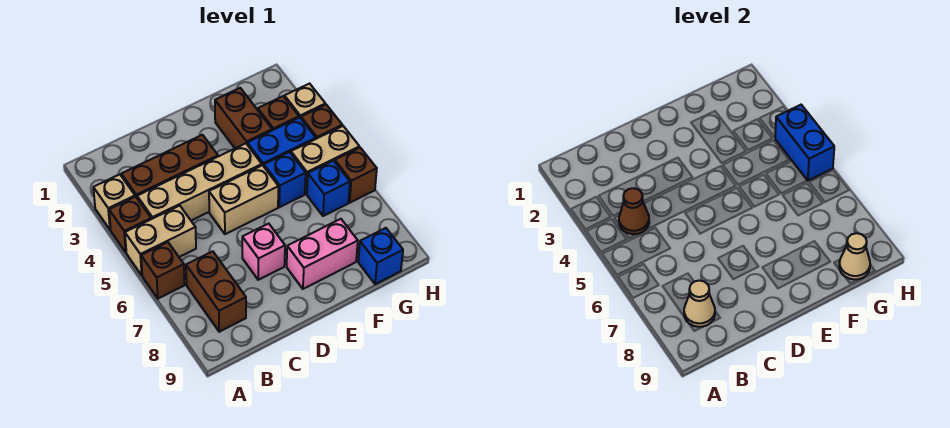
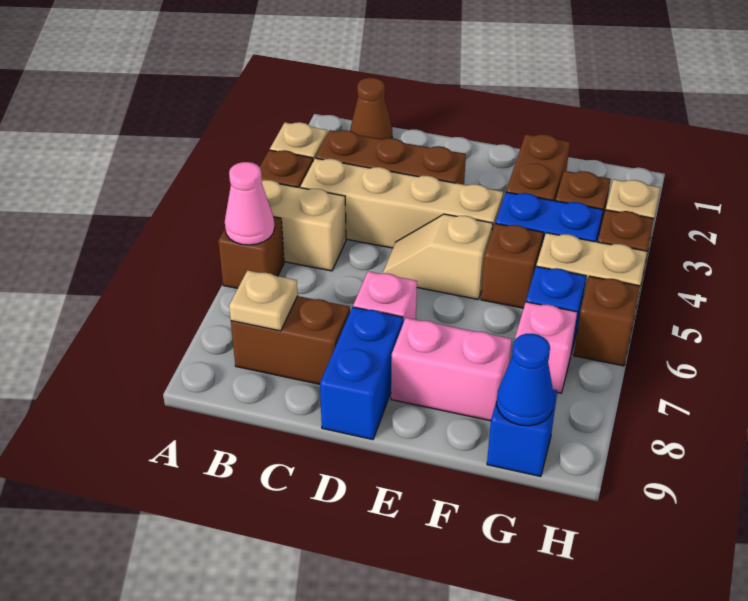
none -> pink 1x1 cone [225,162,275,245]
brown 1x1 cone [619,188,649,234] -> brown 1x1 cone moved to [350,77,392,139]
brown 1x2 brick [186,251,246,332] -> brown 1x2 brick turned to [231,296,350,384]
tan 1x1 cone [684,280,715,327] -> tan 1x1 plate [229,270,298,331]
tan 1x2 brick [209,165,279,234] -> tan 1x2 slope [383,214,493,299]
blue 1x1 brick [264,152,306,207] -> brown 1x1 brick [481,223,543,308]
none -> pink 1x1 brick [515,302,577,393]
tan 1x1 cone [839,233,870,279] -> blue 1x1 cone [497,334,554,426]
blue 1x2 brick [775,105,834,181] -> blue 1x2 brick moved to [320,307,403,440]

